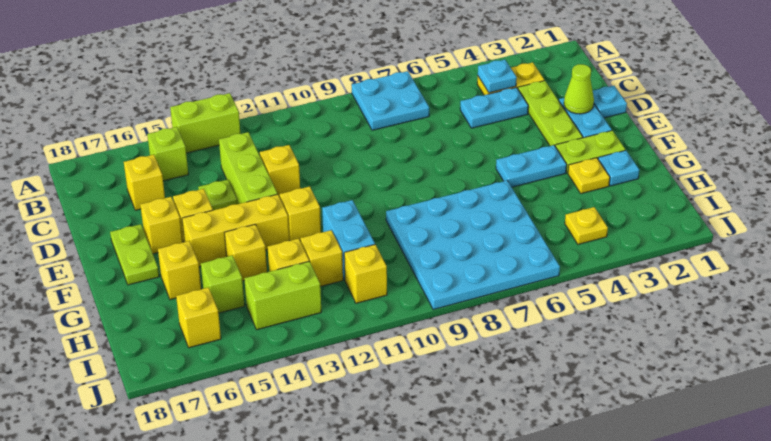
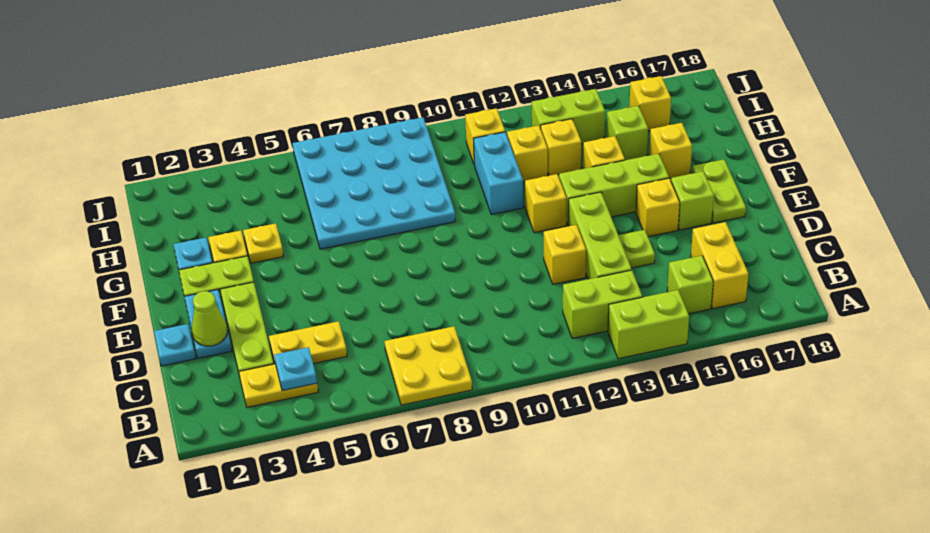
cyan 2x2 plate [352,71,429,130] -> yellow 2x2 plate [384,326,472,405]
none -> lime 1x2 brick [563,270,642,338]
cyan 1x2 plate [460,88,528,128] -> yellow 1x2 plate [269,321,347,364]
yellow 1x1 brick [124,155,165,210] -> yellow 1x2 brick [691,222,748,309]
yellow 1x1 brick [140,197,183,254] -> lime 1x1 brick [671,171,714,230]
cyan 1x2 plate [496,145,567,187] -> none
yellow 1x3 brick [182,194,289,267] -> lime 1x3 brick [559,154,669,225]
yellow 1x1 plate [565,207,608,244] -> yellow 1x1 plate moved to [243,223,283,263]

